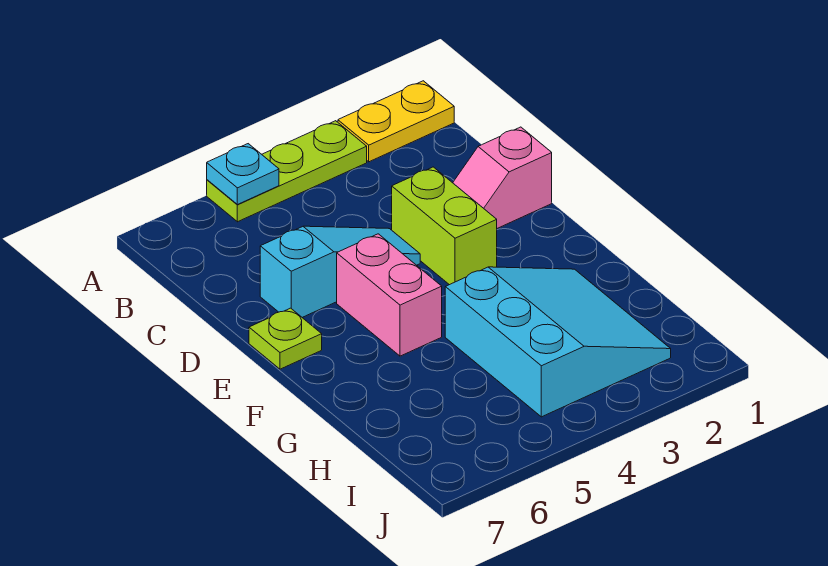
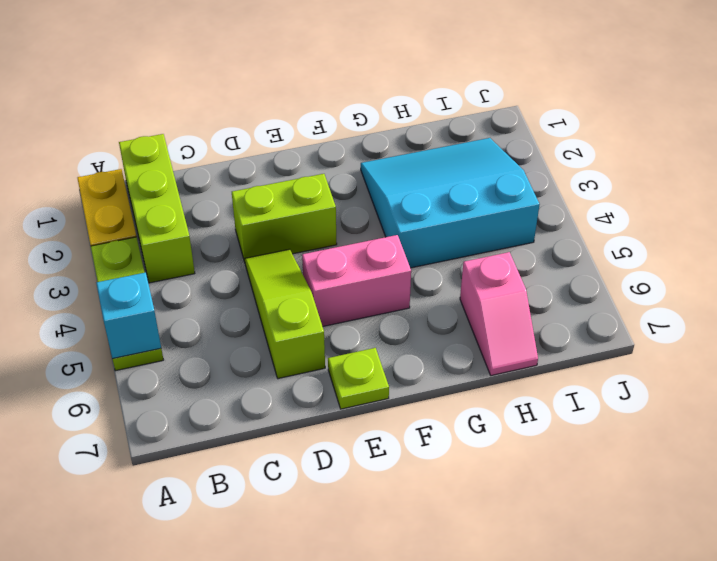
cyan 1x1 plate [207,144,279,205] -> cyan 1x1 brick [96,272,161,359]
none -> lime 1x3 brick [119,134,195,283]
pink 1x2 slope [453,127,552,228] -> pink 1x2 slope moved to [460,252,538,376]
cyan 1x3 slope [260,226,420,317] -> lime 1x3 slope [245,249,325,379]

